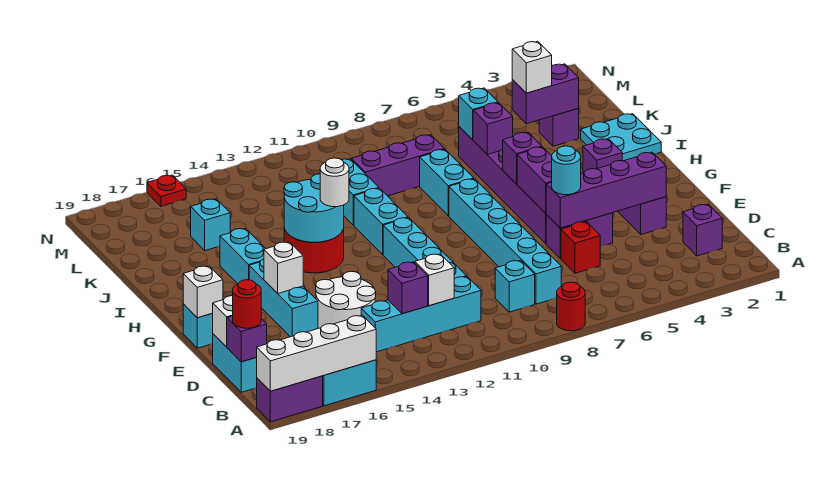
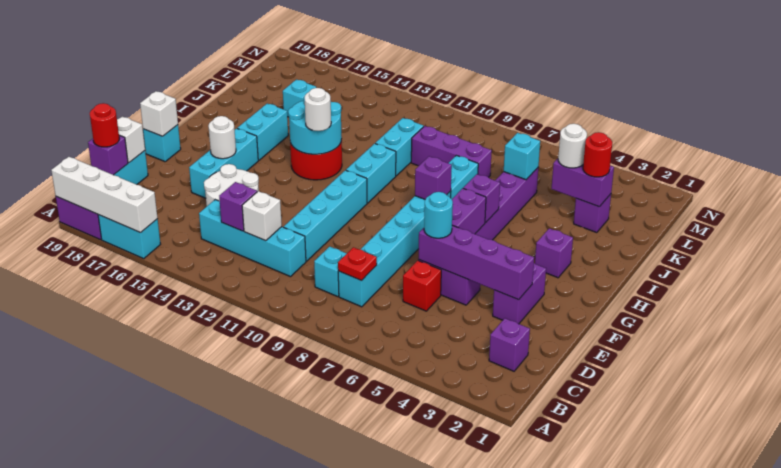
red 1x1 round brick [557,282,585,331] -> red 1x1 round brick moved to [583,132,612,177]
white 1x1 brick [264,242,303,293] -> white 1x1 round brick [209,116,236,159]
cyan 2x2 plate [581,114,661,161] -> none
purple 1x1 brick [473,103,513,154] -> purple 1x1 brick moved to [415,156,452,199]
white 1x1 brick [512,41,552,93] -> white 1x1 round brick [558,124,587,168]
red 1x1 plate [147,175,186,206] -> red 1x1 plate moved to [338,247,377,281]

